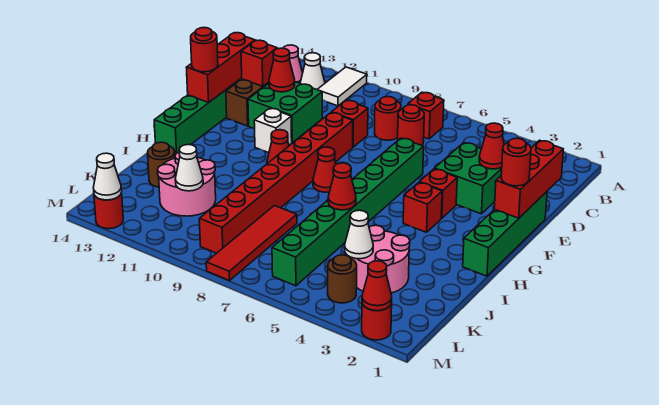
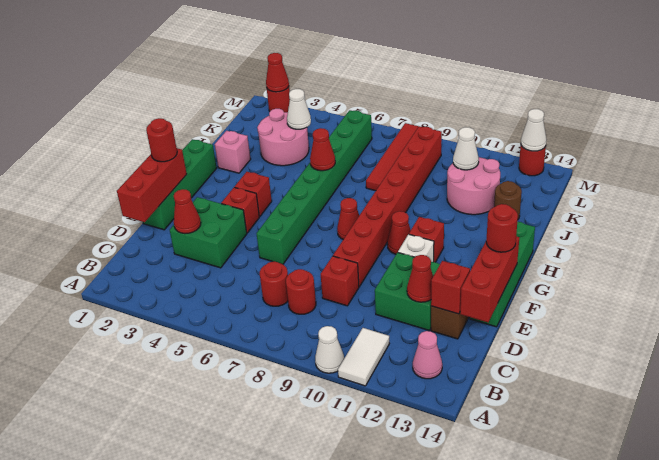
red 1x1 brick [408,92,444,139] -> red 1x1 brick moved to [409,217,444,262]
white 1x1 cone [300,53,325,89] -> white 1x1 cone moved to [315,326,344,373]
none -> pink 1x1 brick [215,131,251,173]
brown 1x1 round brick [328,255,357,303] -> none

